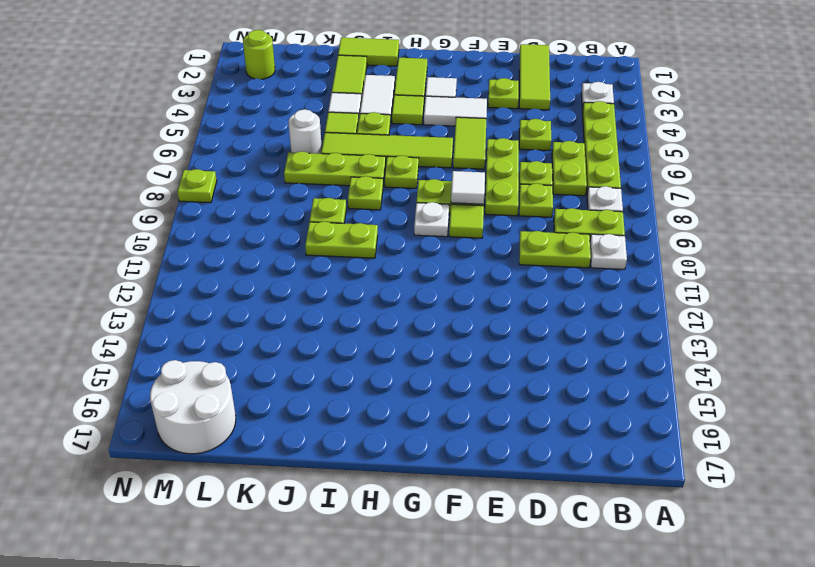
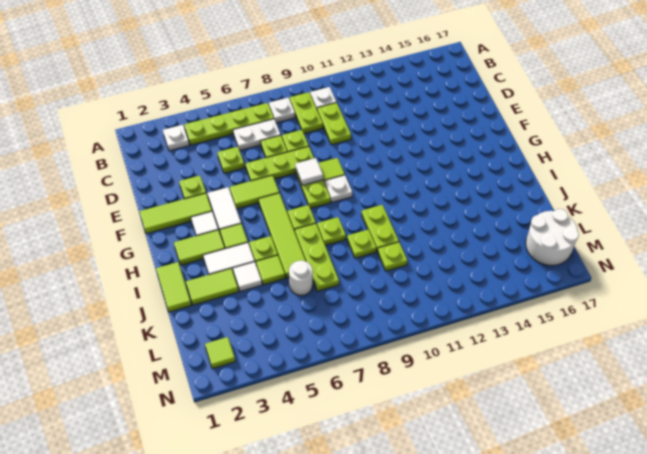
lime 1x2 plate [552,141,587,196] -> white 1x2 plate [233,119,281,151]
lime 1x3 tile [519,44,550,110] -> lime 1x3 tile moved to [139,193,212,234]
lime 1x1 round brick [243,30,275,79] -> lime 1x1 tile [205,337,235,369]
lime 1x1 plate [178,169,217,203] -> lime 1x1 plate moved to [378,242,407,271]

